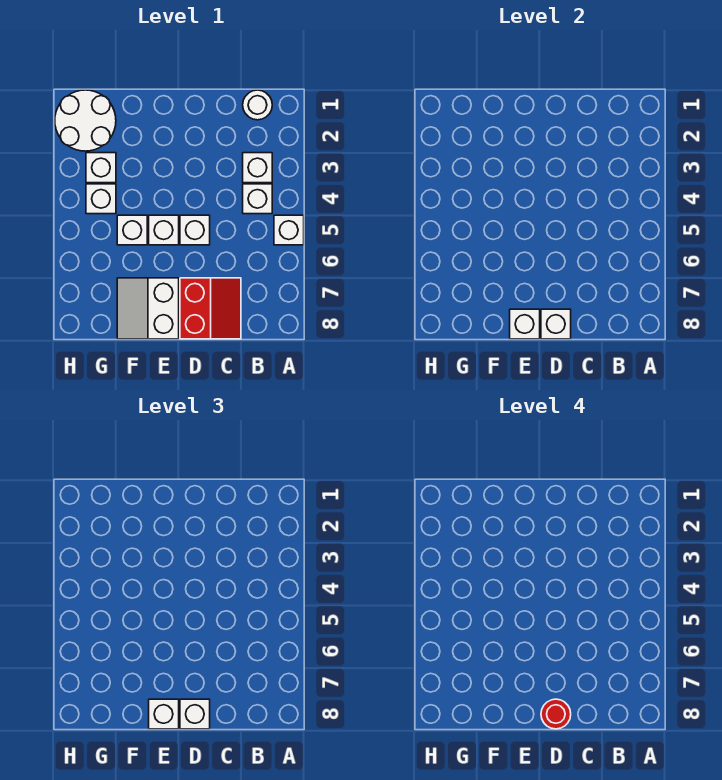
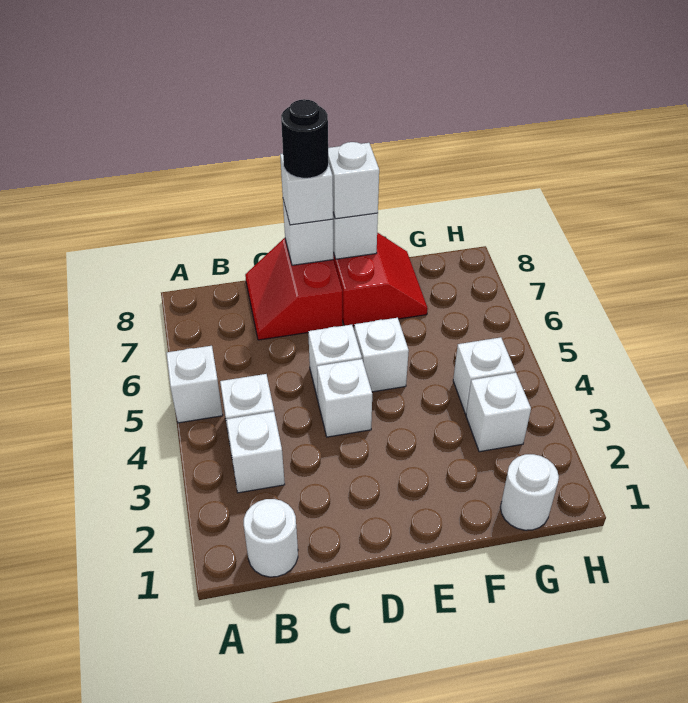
red 1x1 round brick [541,699,571,729] -> black 1x1 round brick [281,99,328,178]
white 2x2 slope [117,278,179,339] -> red 2x2 slope [333,232,428,326]
white 1x1 brick [117,215,147,245] -> white 1x1 brick moved to [317,359,372,437]
white 2x2 round brick [55,90,116,151] -> white 1x1 round brick [500,454,559,530]

